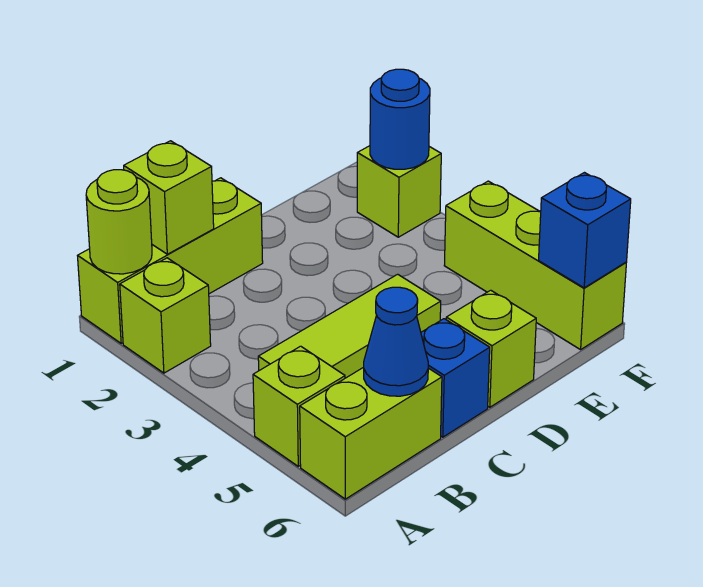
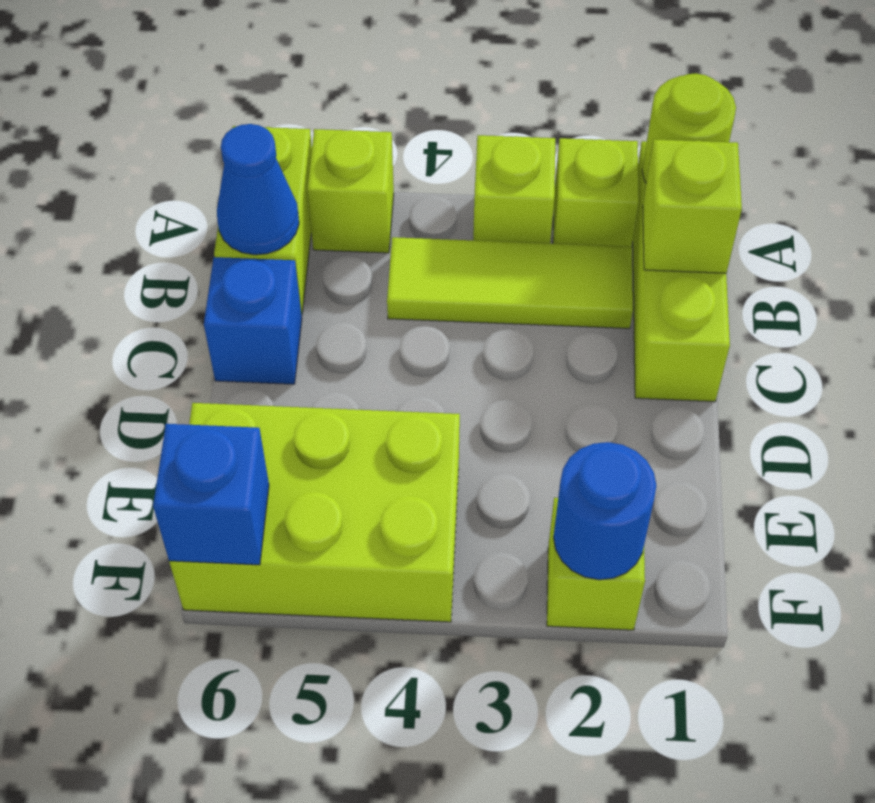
lime 1x3 tile [258,274,441,378] -> lime 1x3 tile turned to [387,237,633,329]
lime 1x1 brick [446,290,536,407] -> lime 1x1 brick moved to [473,135,555,243]
lime 1x3 brick [444,181,626,350] -> lime 2x3 brick [169,403,460,622]

